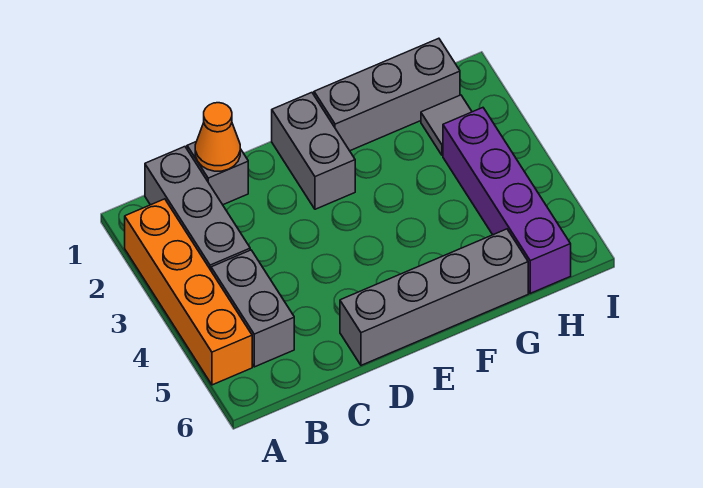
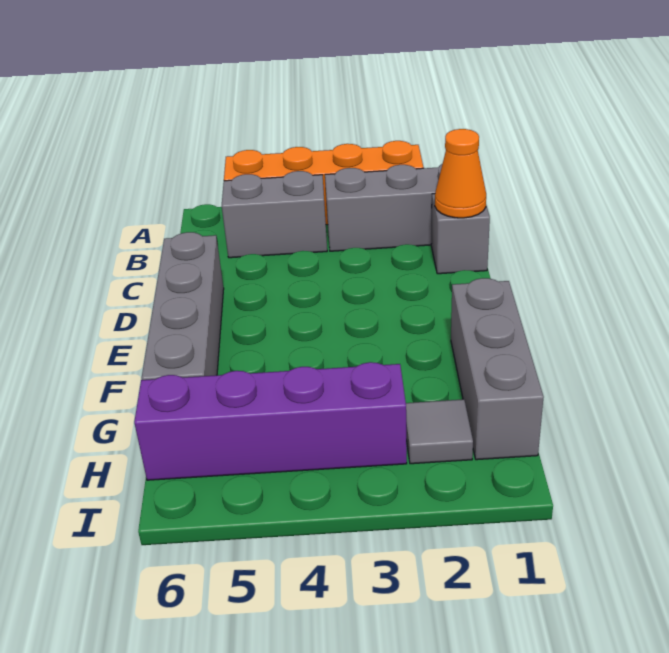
grey 1x2 brick [272,93,355,209] -> none

